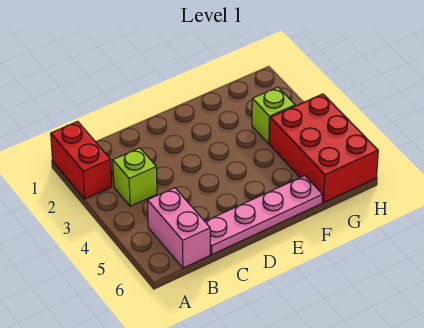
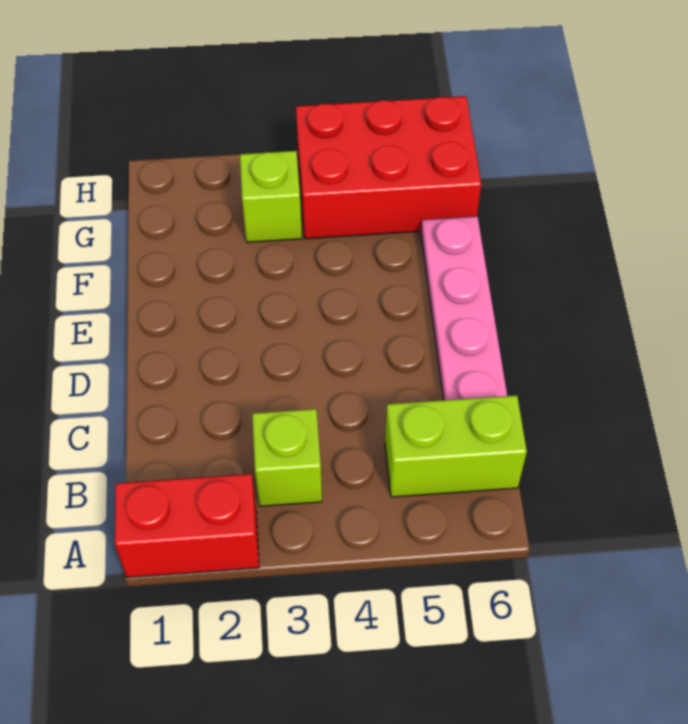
pink 1x2 brick [148,188,210,268] -> lime 1x2 brick [385,395,527,497]

